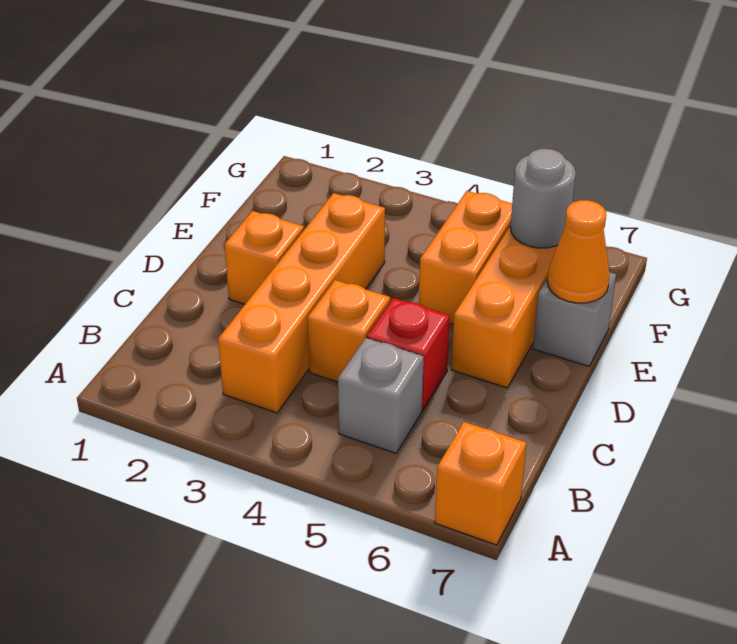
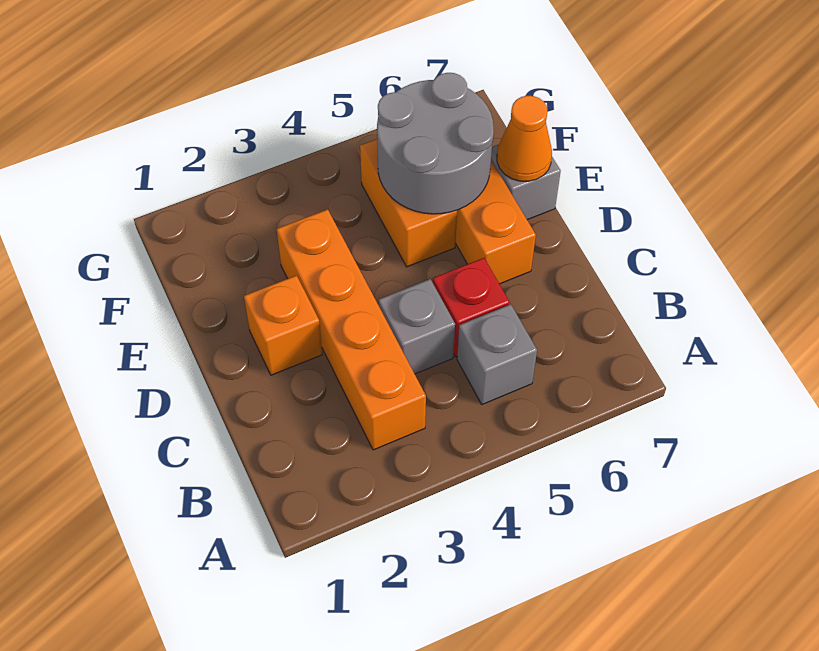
orange 1x1 brick [435,422,527,545] -> none
orange 1x1 brick [308,280,390,382] -> grey 1x1 brick [379,279,455,374]
grey 1x1 round brick [510,149,576,248] -> grey 2x2 round brick [377,73,494,214]

